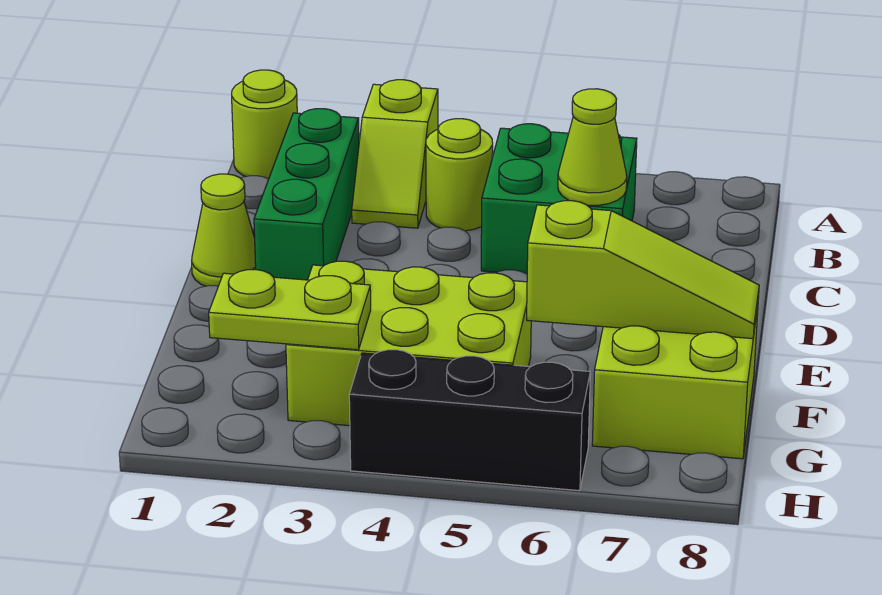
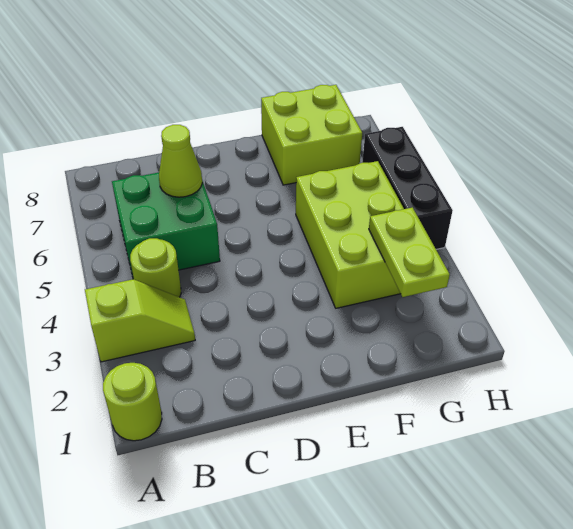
green 1x3 brick [254,109,359,280] -> none
lime 1x1 cone [192,174,256,286] -> none
lime 1x3 slope [527,201,759,339] -> none

